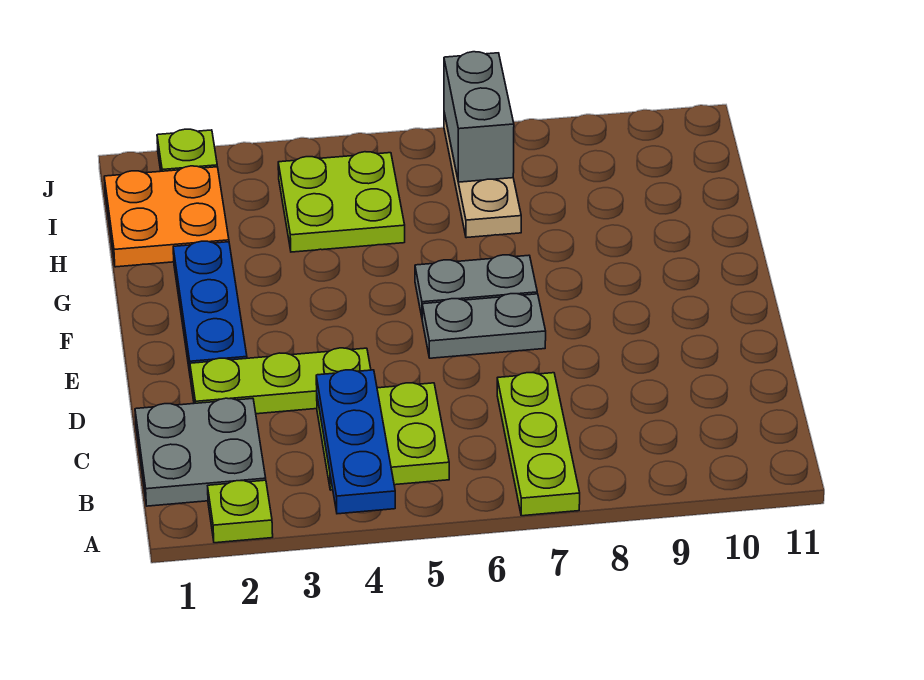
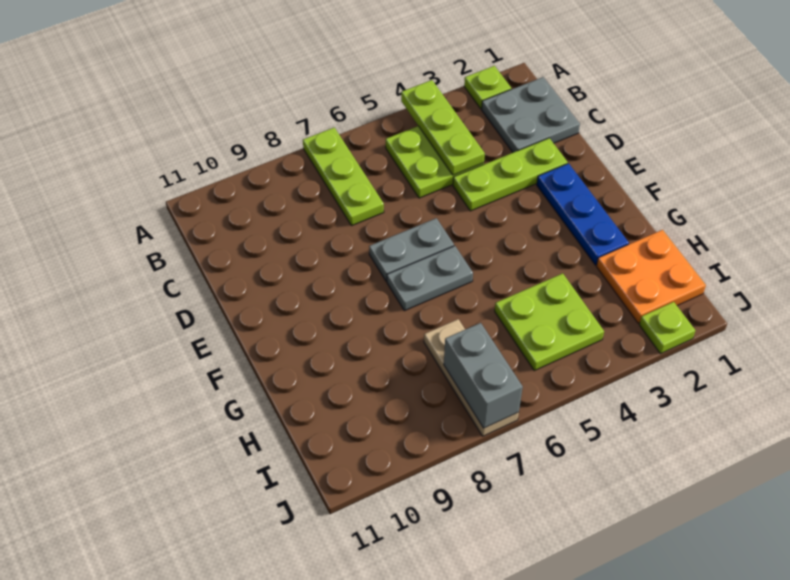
blue 1x3 plate [316,370,395,514] -> lime 1x3 plate [401,80,485,175]

